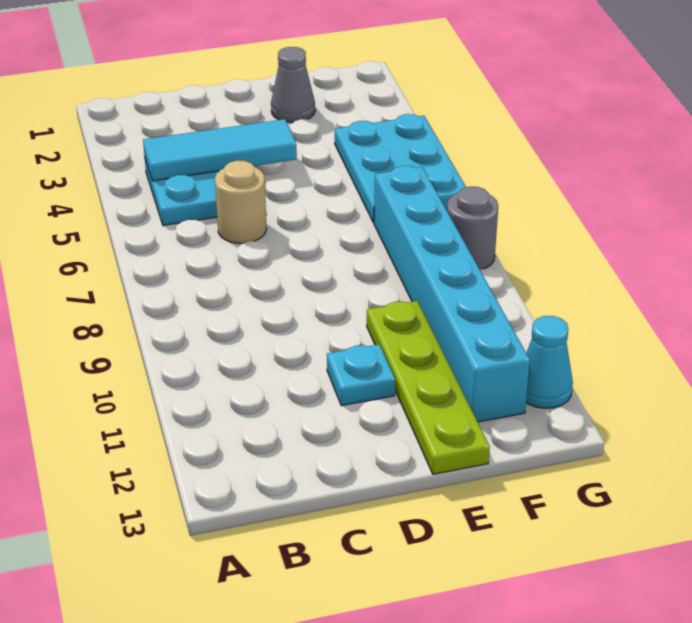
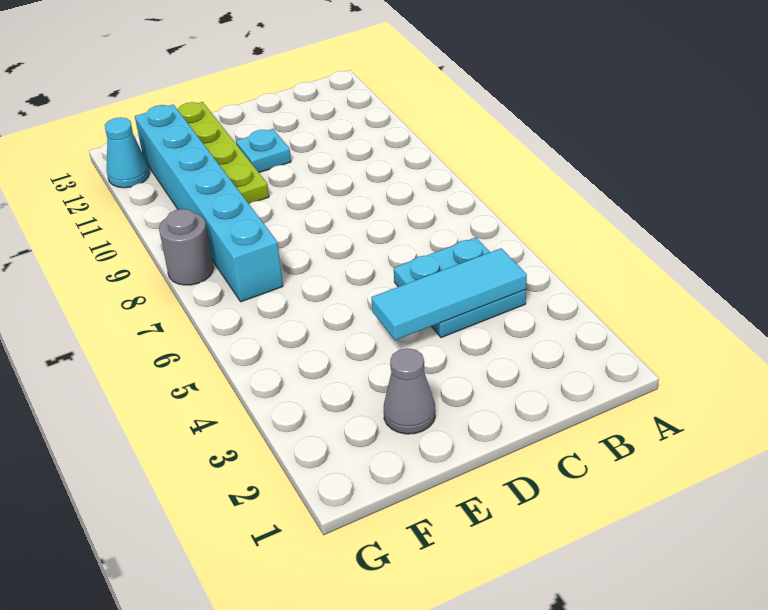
tan 1x1 round brick [215,161,267,244] -> none
cyan 2x3 plate [335,114,466,223] -> none

